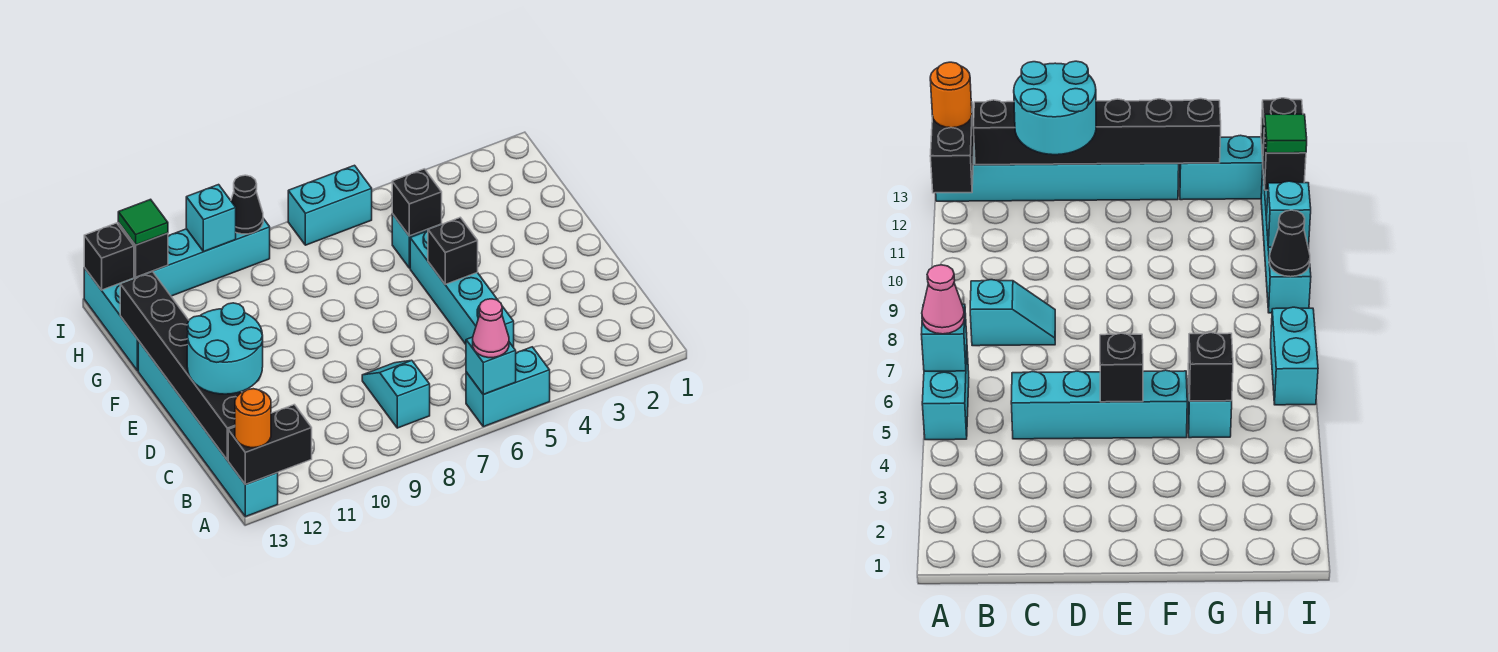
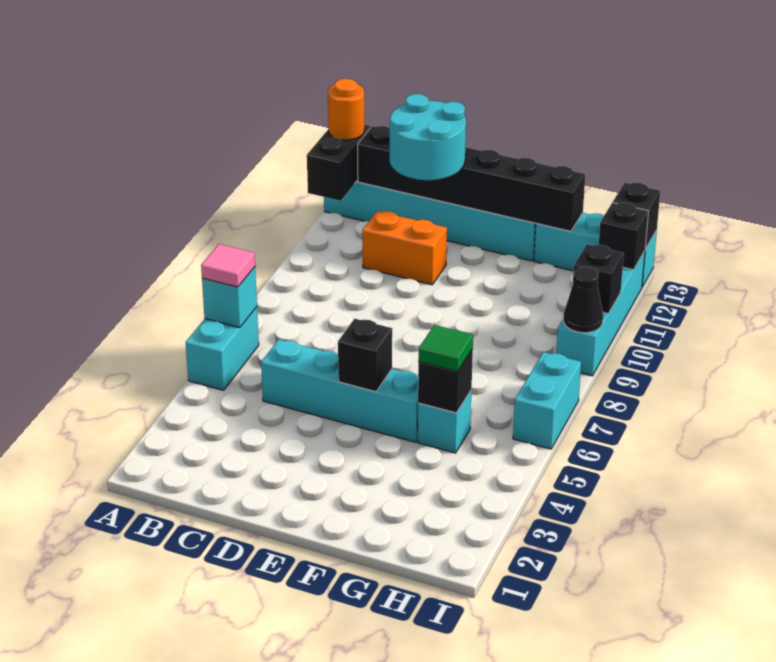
pink 1x1 cone [473,299,509,358] -> pink 1x1 tile [201,244,255,287]
cyan 1x2 slope [362,360,430,428] -> none
none -> orange 1x2 brick [362,211,447,285]
cyan 1x1 brick [186,185,236,252] -> black 1x1 brick [573,244,624,314]
green 1x1 tile [118,199,168,245] -> green 1x1 tile moved to [418,325,473,372]

